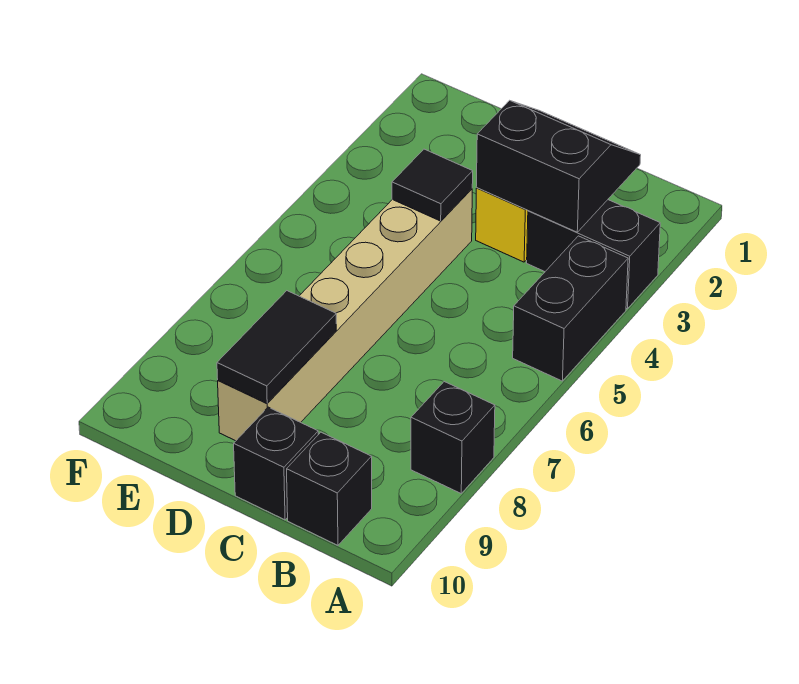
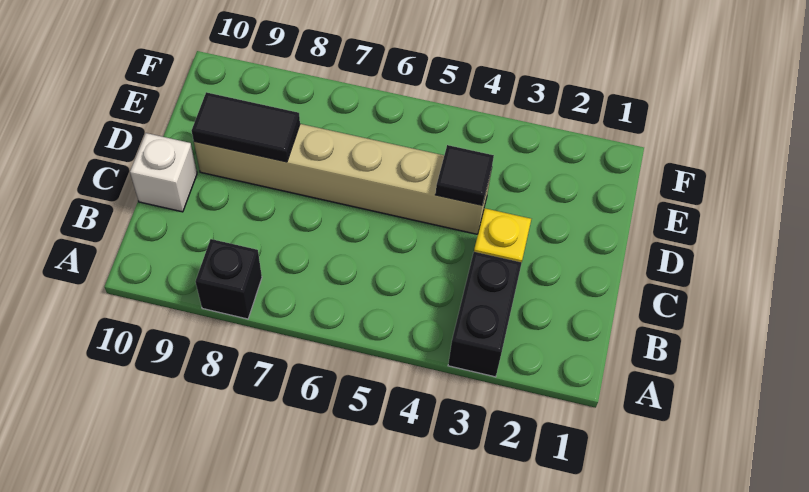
black 1x2 brick [513,236,628,381] -> none
black 2x2 slope [476,100,641,232] -> none
black 1x1 brick [287,432,372,545] -> none
black 1x1 brick [234,407,318,520] -> white 1x1 brick [130,133,197,212]

